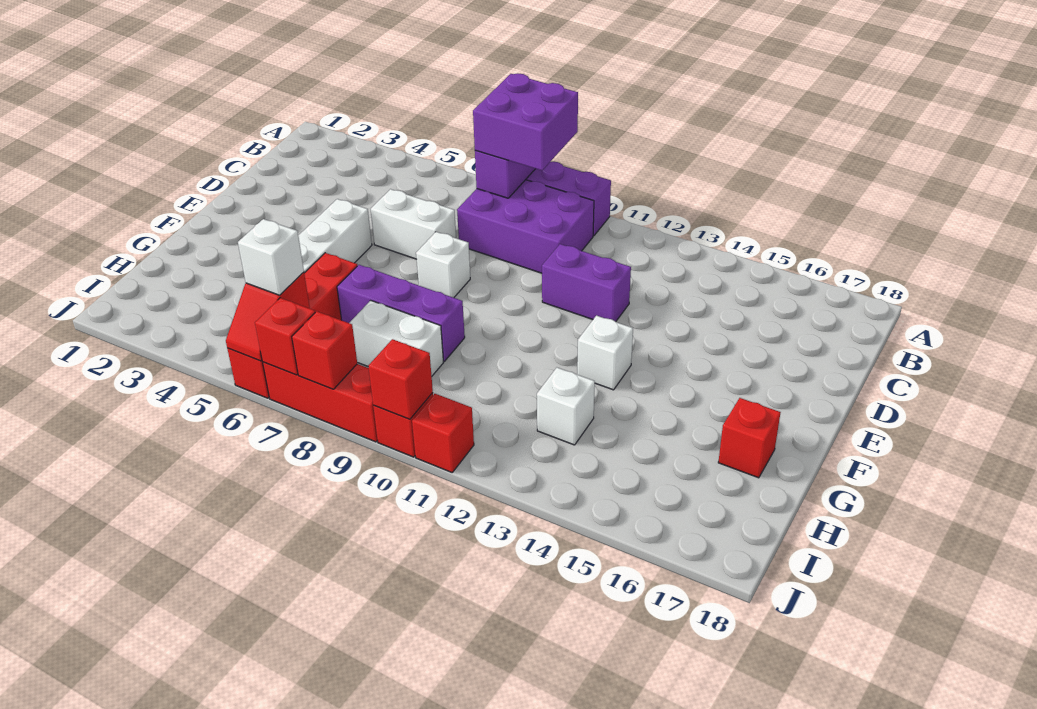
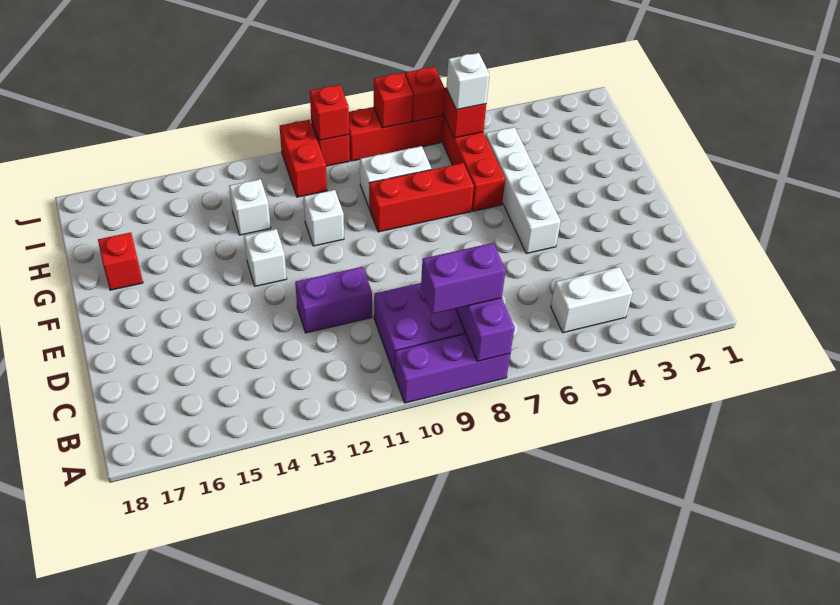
purple 2x2 brick [473,73,578,171] -> purple 1x2 brick [421,243,506,314]
white 1x2 brick [371,189,456,259] -> white 1x2 brick moved to [551,267,633,333]
white 1x1 brick [416,232,470,298] -> white 1x1 brick moved to [304,190,344,246]
purple 1x3 brick [337,265,465,361] -> red 1x3 brick [369,163,474,232]
red 1x1 brick [412,394,474,472] -> red 1x2 brick [280,120,327,197]

